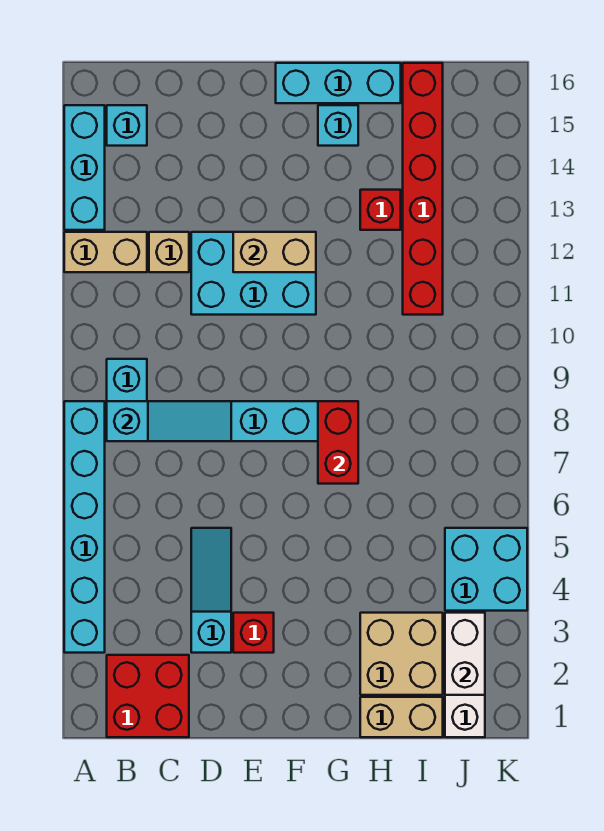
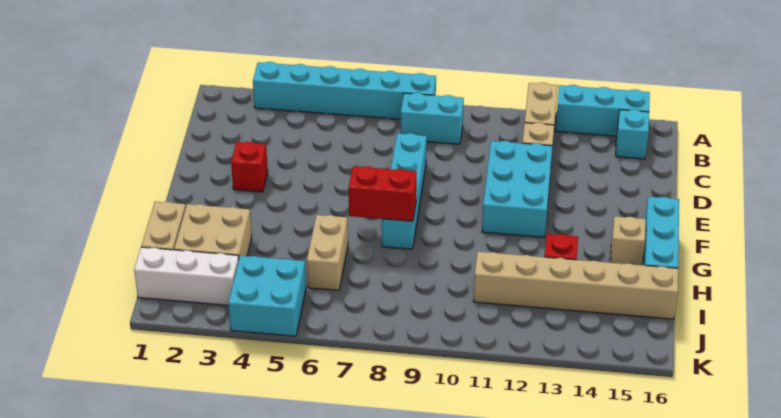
red 2x2 brick [107,655,189,737] -> none
cyan 1x3 slope [107,401,231,441] -> none
cyan 1x3 slope [191,528,231,653] -> none
tan 1x2 brick [233,232,316,272] -> tan 1x2 brick moved to [307,215,348,290]
cyan 1x1 brick [318,105,358,146] -> tan 1x1 brick [610,216,646,265]
red 1x6 brick [403,63,443,315] -> tan 1x6 brick [473,252,678,319]
white 1x2 brick [445,613,485,695] -> none

